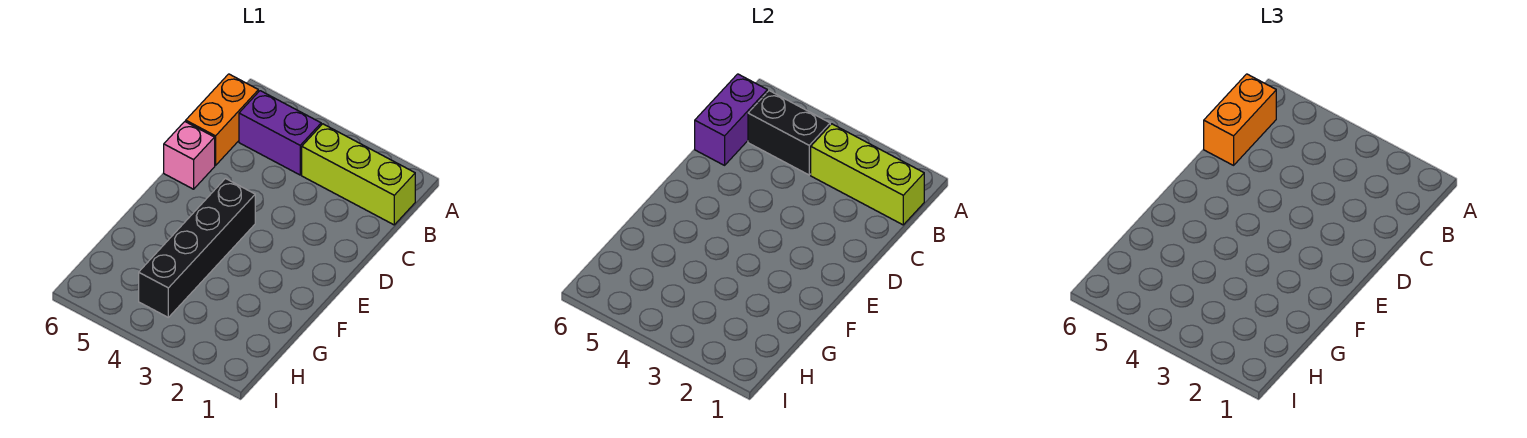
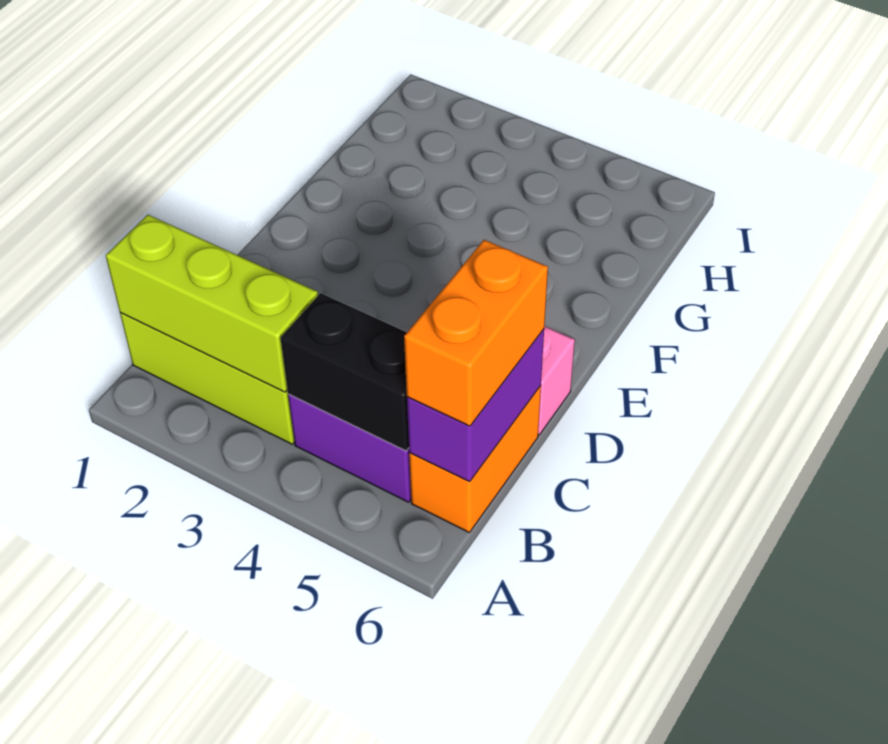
black 1x4 brick [139,179,255,317] -> none

